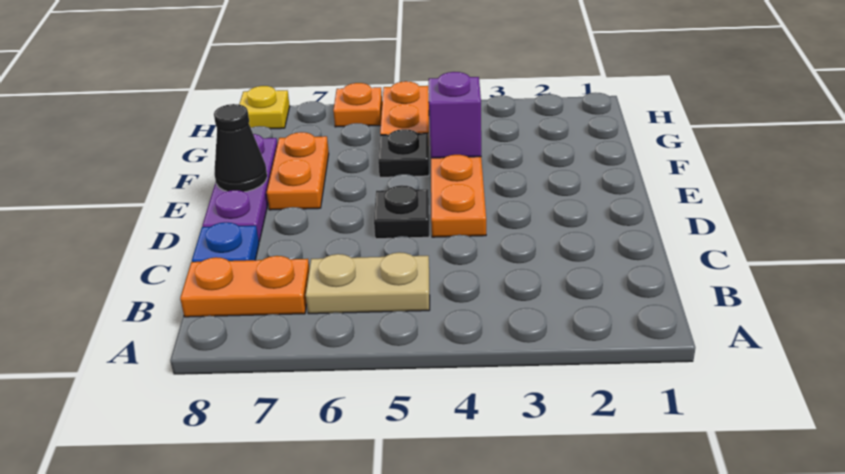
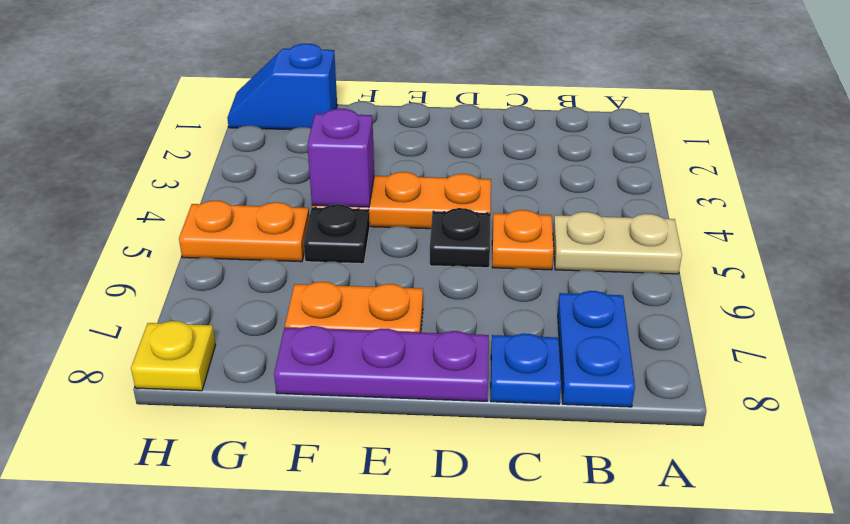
tan 1x2 plate [306,252,430,314] -> tan 1x2 plate turned to [553,212,682,274]
orange 1x2 plate [180,256,309,317] -> blue 1x2 plate [558,291,635,407]
black 1x1 cone [214,104,267,192] -> none
none -> blue 1x2 slope [227,44,337,130]
orange 1x1 plate [333,83,382,127] -> orange 1x1 plate moved to [492,210,554,270]

